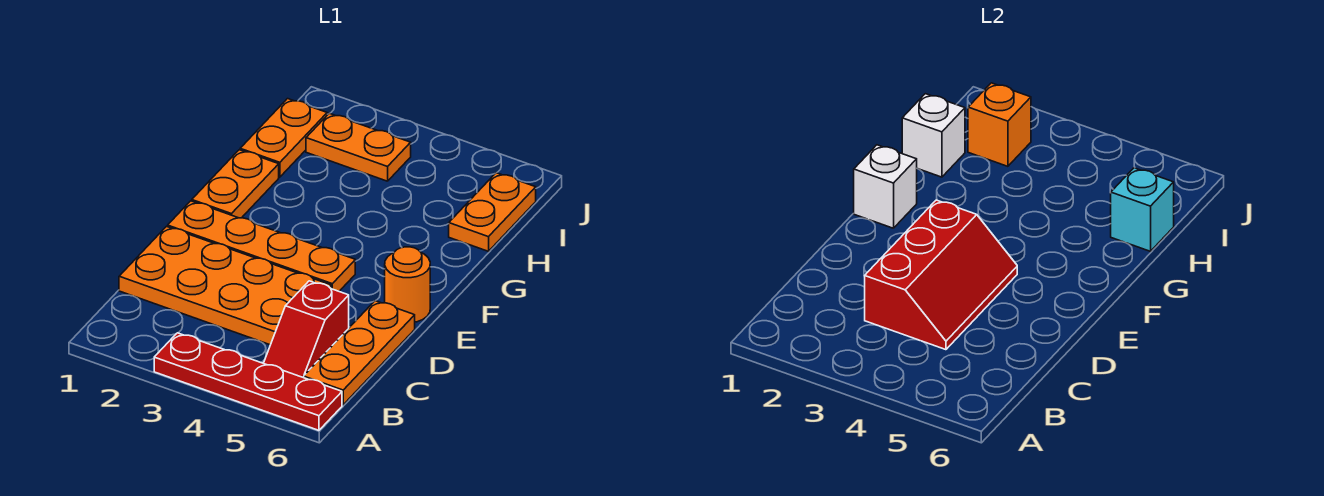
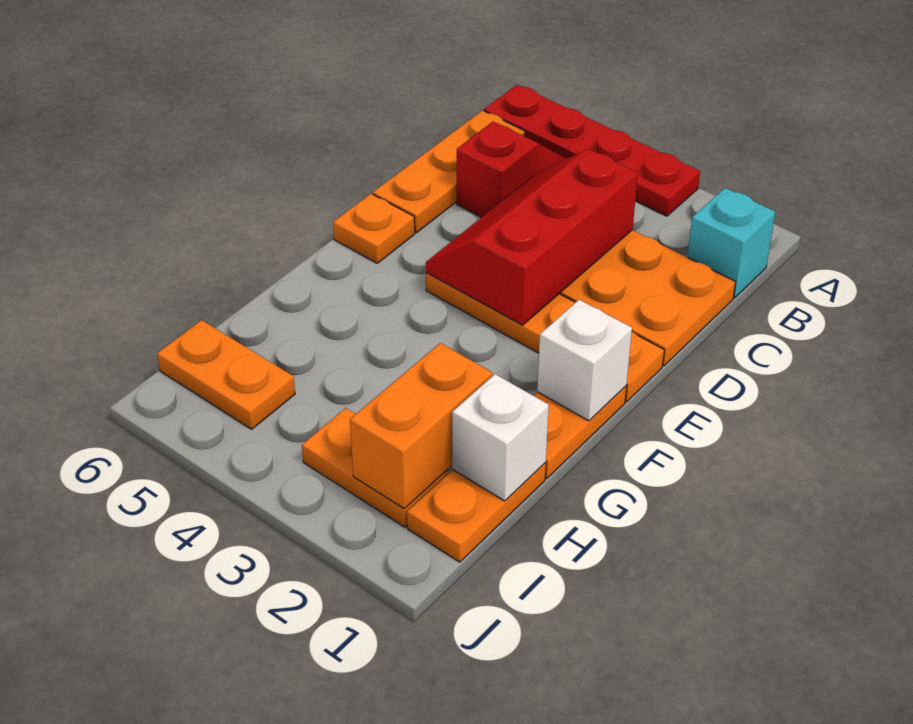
orange 1x1 round brick [385,247,430,322] -> orange 1x1 plate [333,194,415,263]
orange 1x2 plate [449,173,536,251] -> orange 1x2 plate turned to [157,320,295,429]
cyan 1x1 brick [1111,168,1174,251] -> cyan 1x1 brick moved to [687,188,775,298]
orange 1x1 brick [968,83,1031,166] -> orange 1x2 brick [350,343,492,508]

